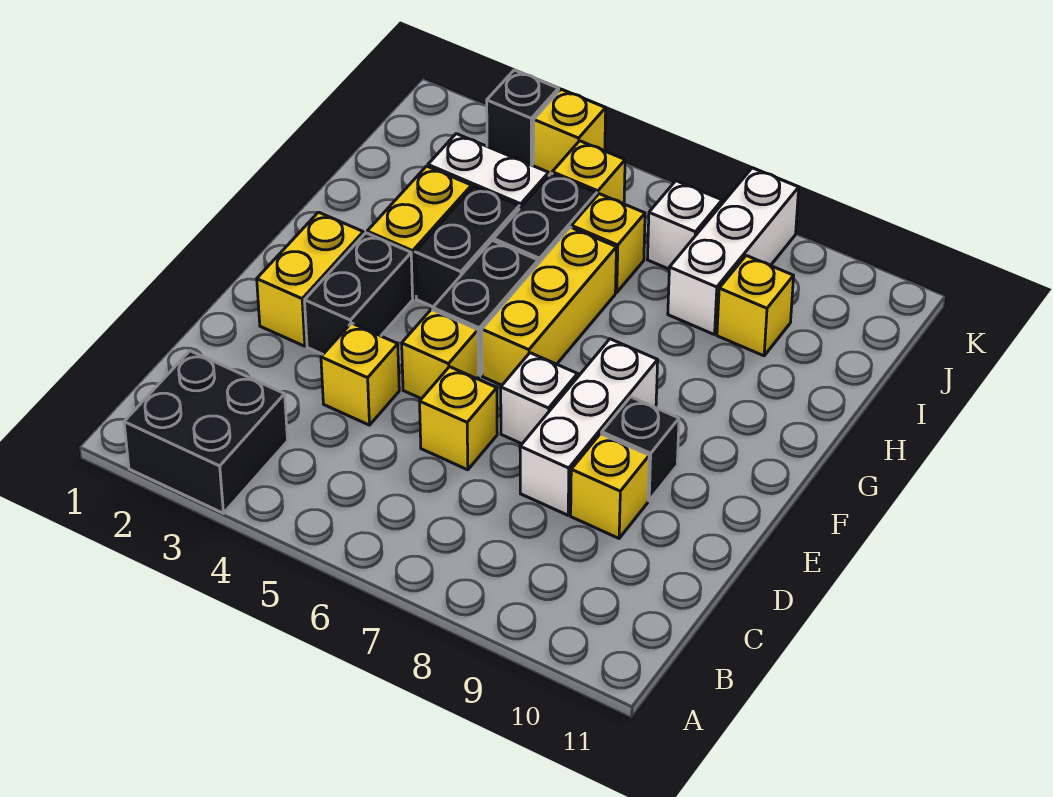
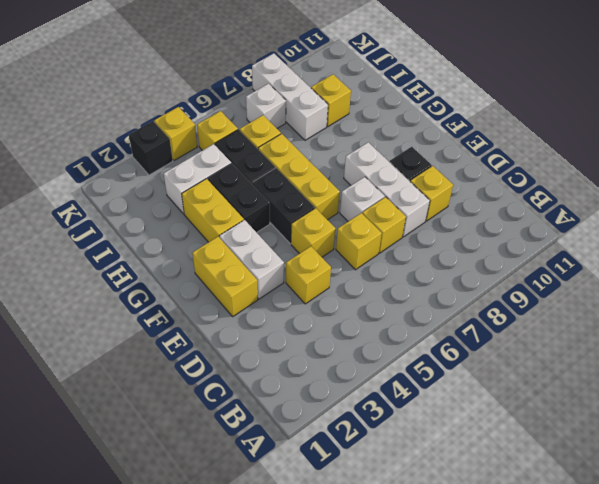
black 2x2 brick [124,351,288,513] -> none
none -> yellow 1x1 brick [362,197,406,253]
black 1x2 brick [305,233,413,354] -> white 1x2 brick [220,220,284,299]

